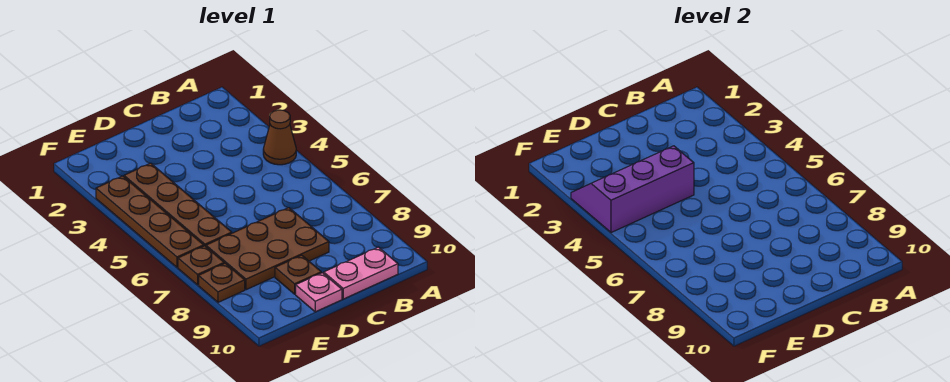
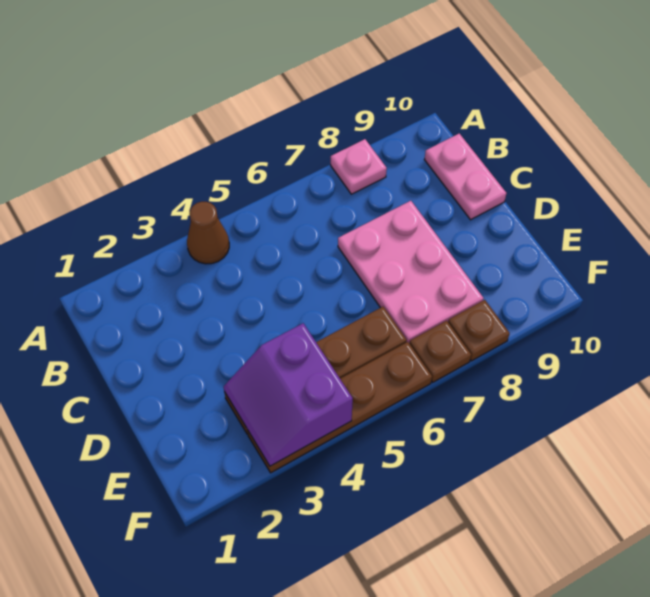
brown 2x3 plate [206,208,329,290] -> pink 2x3 plate [338,201,484,343]
purple 2x3 slope [571,146,694,233] -> purple 2x2 slope [224,323,353,466]
brown 1x1 plate [275,255,321,294] -> none
pink 1x1 plate [296,273,342,312] -> pink 1x1 plate moved to [331,139,387,194]

